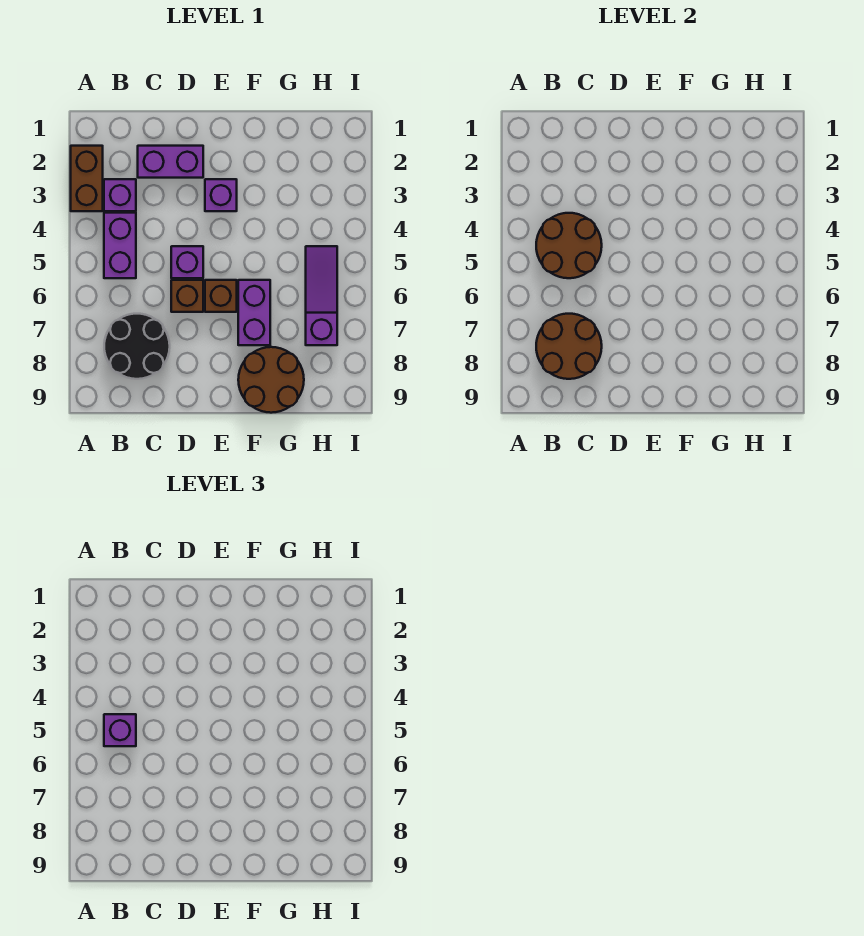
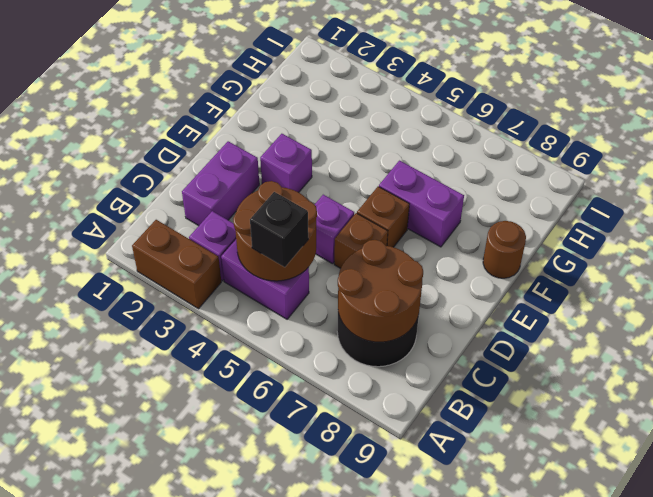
purple 1x1 brick [104,714,136,746] -> black 1x1 brick [250,192,308,267]
brown 2x2 round brick [238,347,304,413] -> brown 1x1 round brick [483,221,526,278]
purple 1x3 slope [306,246,337,345] -> none

